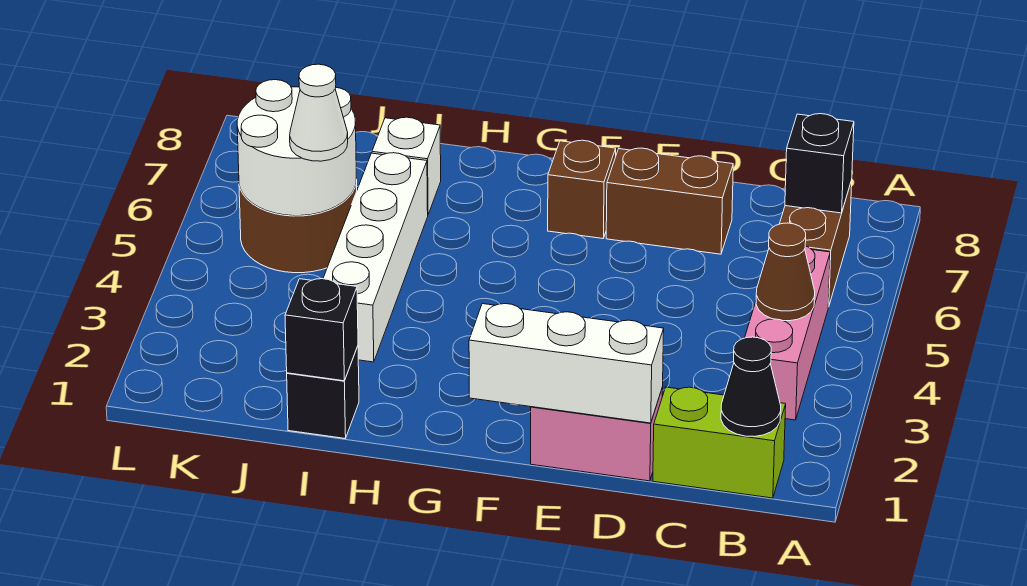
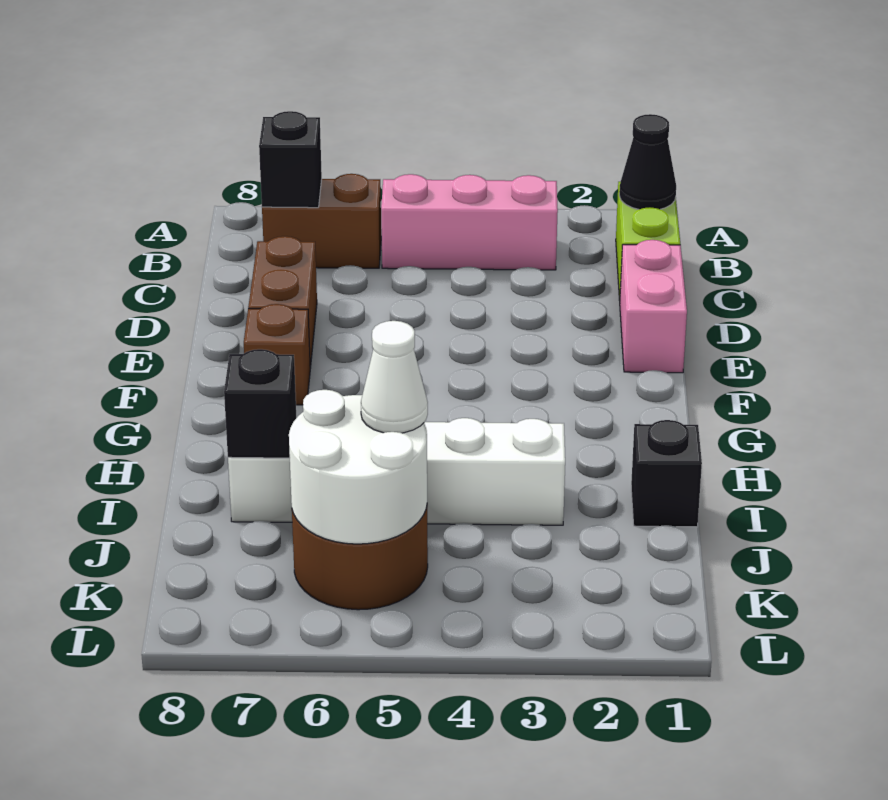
brown 1x1 cone [756,223,815,321] -> none
white 1x3 brick [469,304,664,423] -> none
black 1x1 brick [285,279,358,381] -> black 1x1 brick moved to [224,349,296,458]

